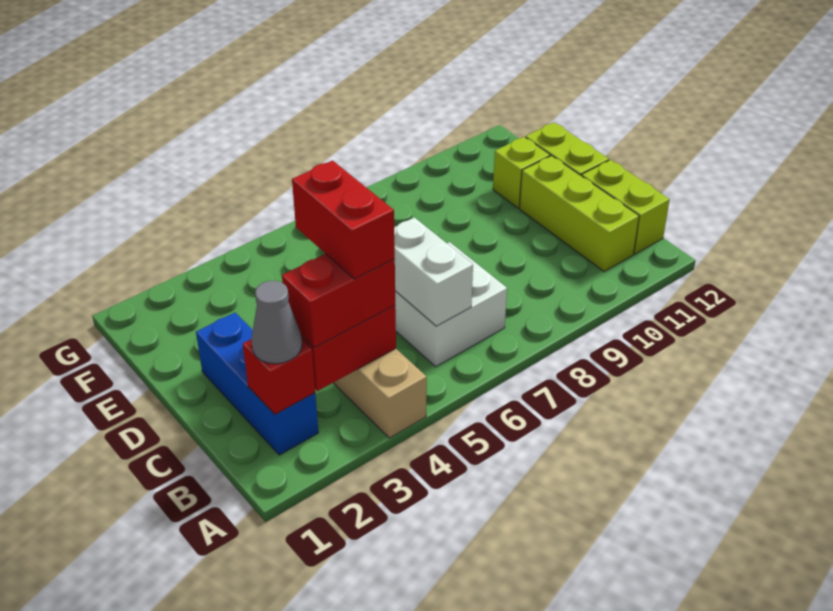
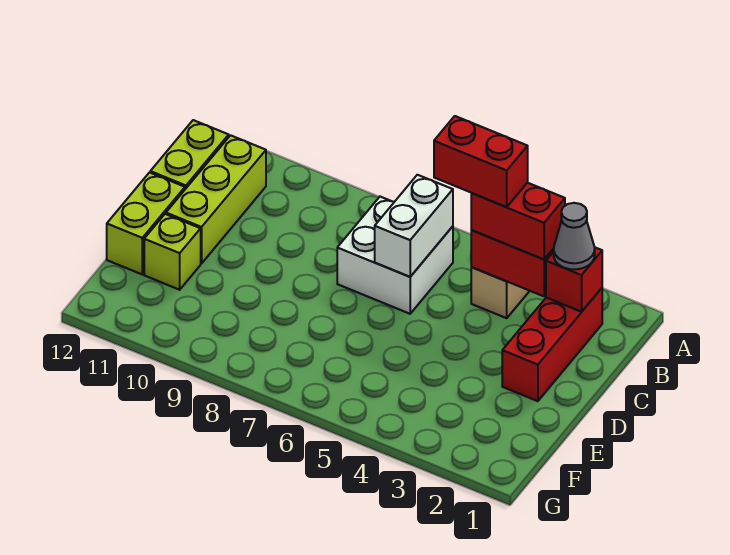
blue 1x3 brick [196,313,318,455] -> red 1x3 brick [502,288,602,401]
red 1x2 brick [292,161,395,279] -> red 1x2 brick turned to [434,116,528,207]

